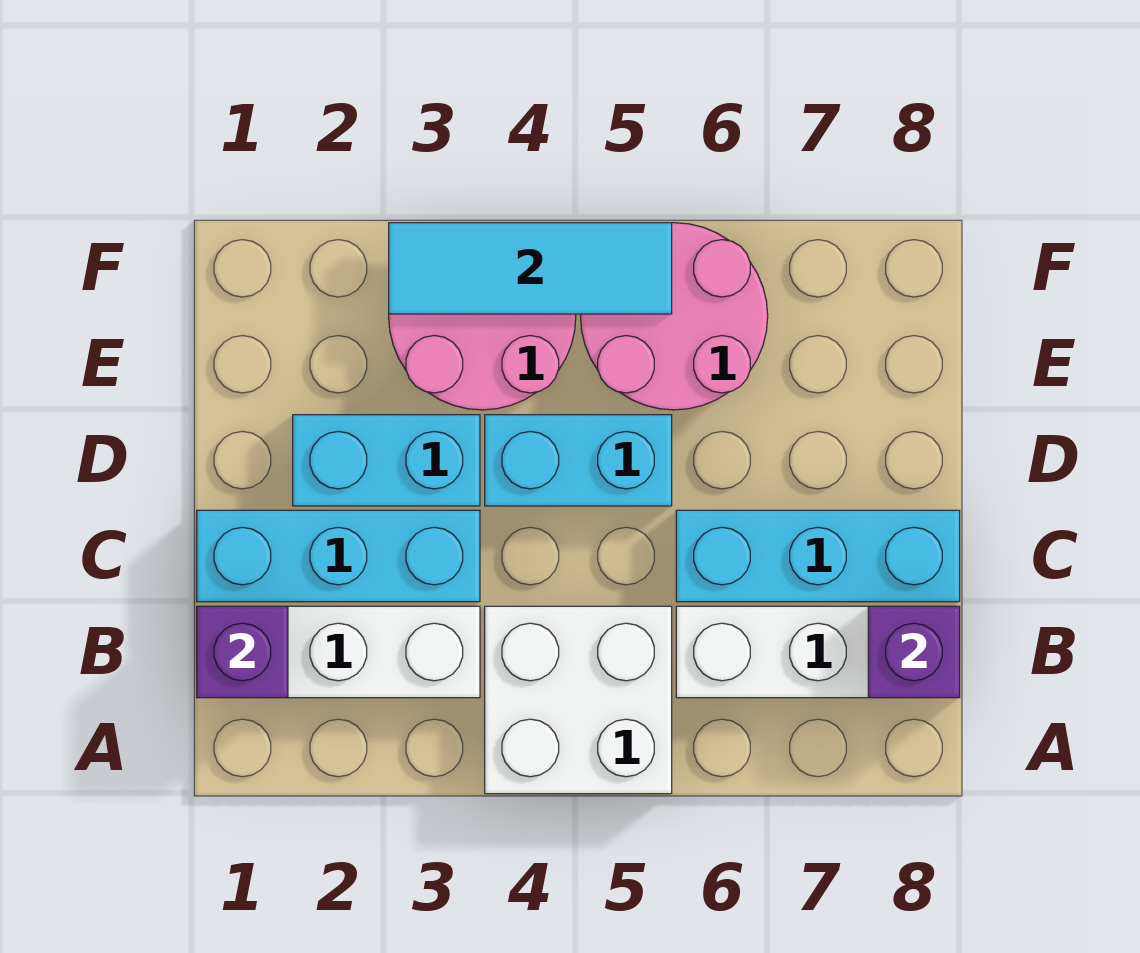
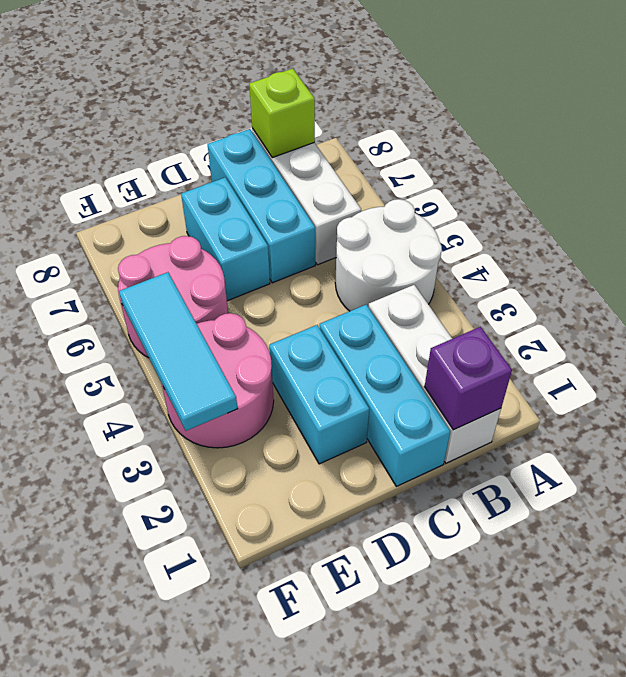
white 2x2 brick [485,606,672,794] -> white 2x2 round brick [335,199,442,311]
purple 1x1 brick [868,606,960,698] -> lime 1x1 brick [249,69,315,158]
cyan 1x2 brick [485,415,672,506] -> cyan 1x2 brick moved to [181,177,270,301]

